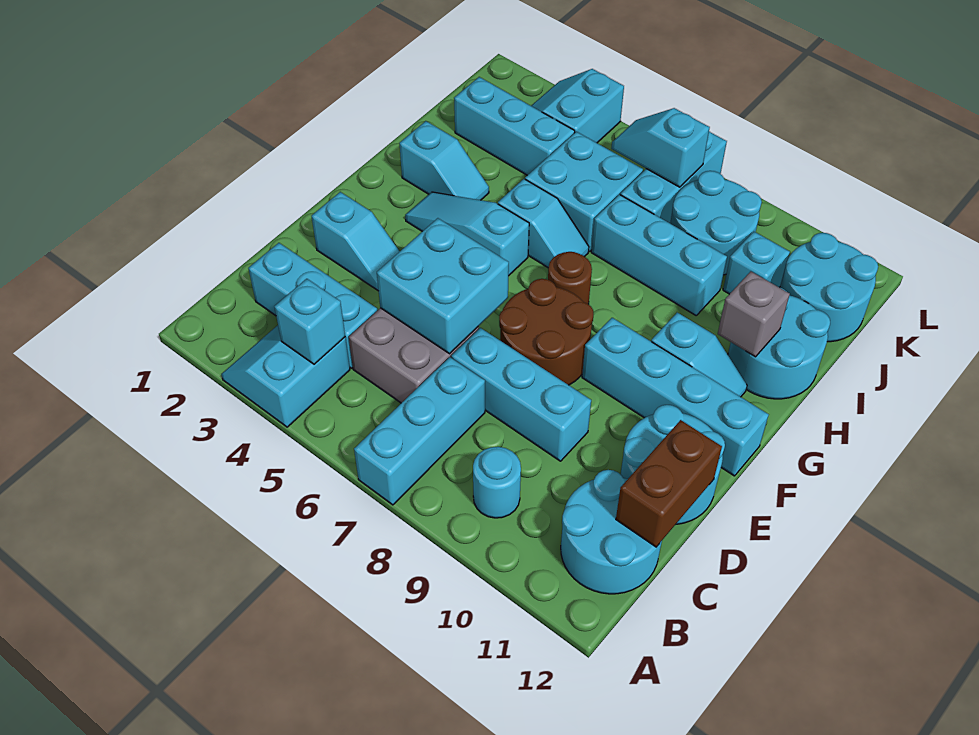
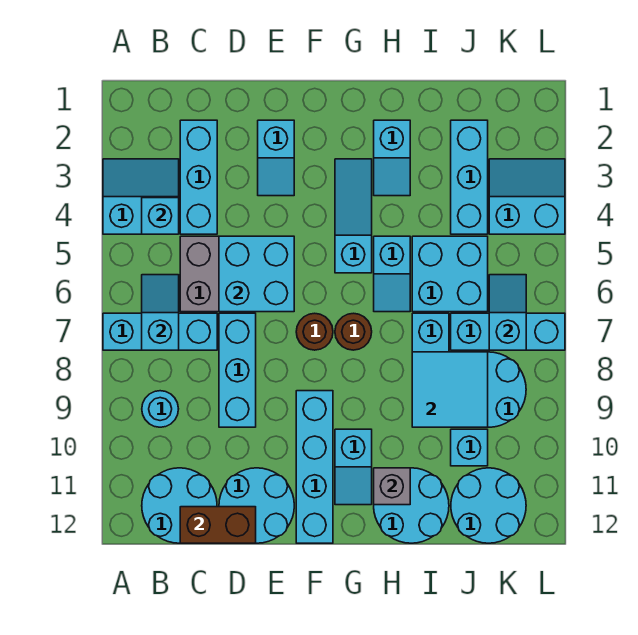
none -> cyan 1x2 slope [142,275,179,350]
brown 2x2 round brick [499,279,593,385] -> brown 1x1 round brick [296,313,333,350]
none -> cyan 2x2 tile [412,352,488,427]

